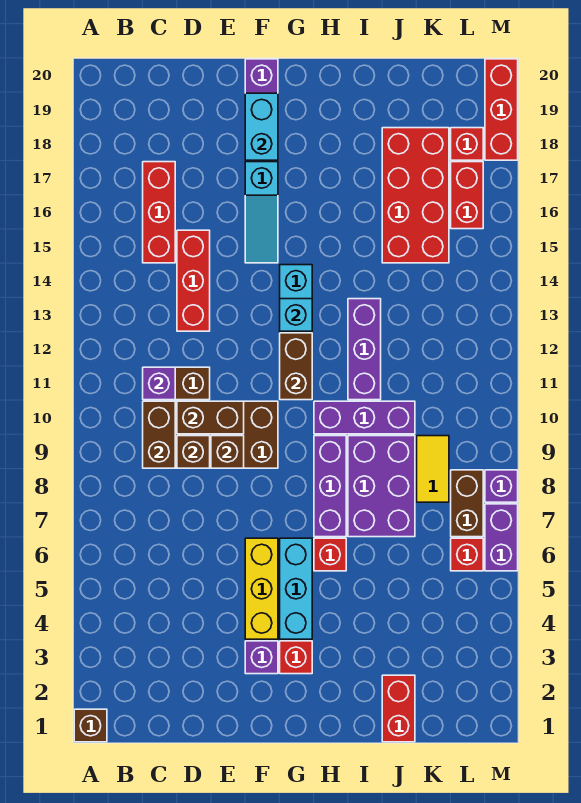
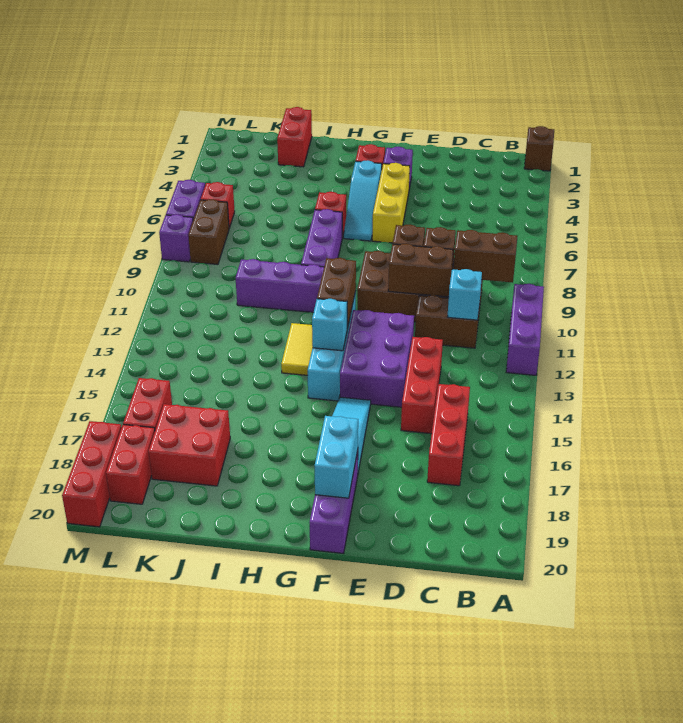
brown 1x2 brick [143,401,175,468] -> brown 1x2 brick turned to [453,230,517,283]
purple 1x1 brick [143,367,175,400] -> cyan 1x1 brick [448,269,482,320]
cyan 1x3 brick [280,538,312,639] -> cyan 1x3 slope [344,160,382,241]
purple 2x3 brick [348,436,415,537] -> purple 2x3 brick moved to [340,310,414,407]
purple 1x3 brick [348,299,381,400] -> purple 1x3 brick moved to [506,284,544,375]
red 2x4 brick [382,128,449,263] -> red 2x2 brick [149,404,230,486]
yellow 1x2 tile [417,436,449,502] -> yellow 1x2 tile moved to [281,323,313,375]
red 1x1 brick [451,128,483,160] -> red 1x2 brick [106,425,155,504]

